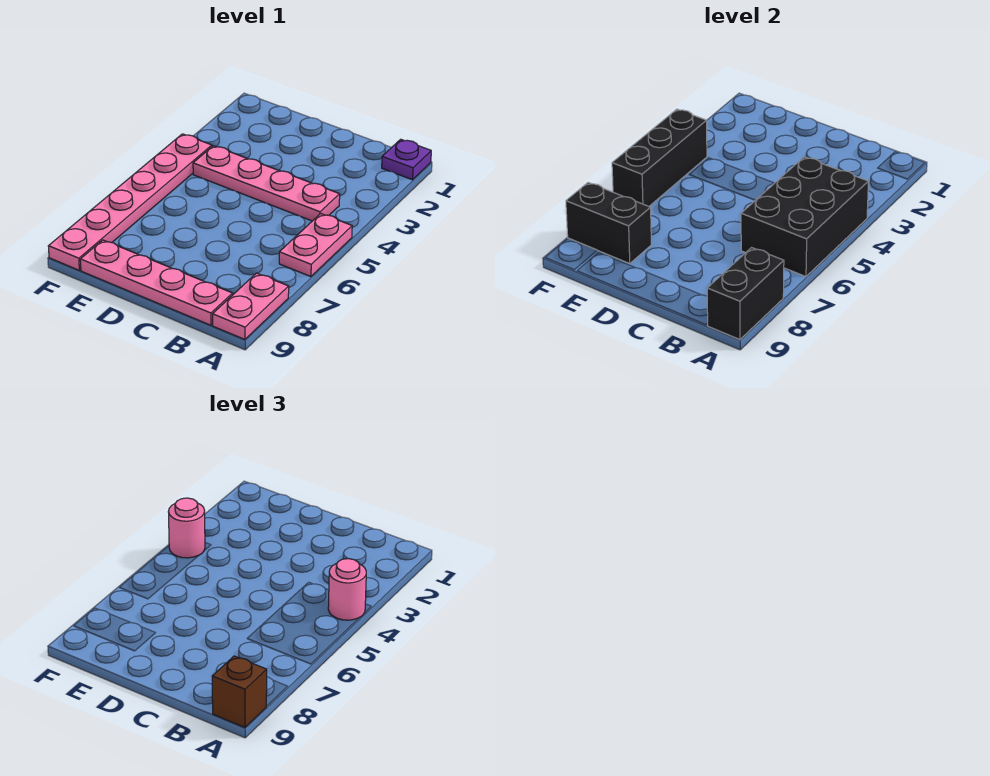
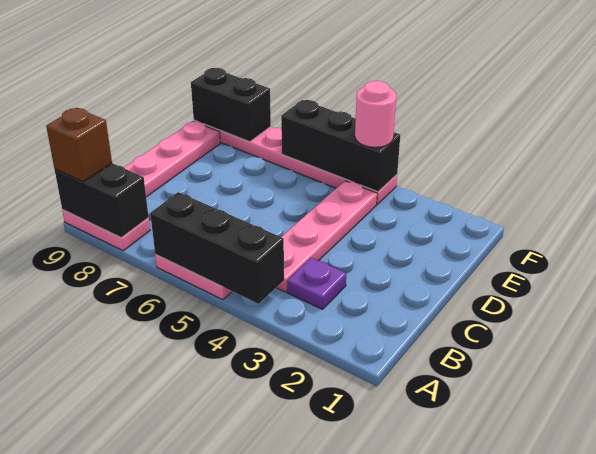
purple 1x1 plate [382,139,431,180] -> purple 1x1 plate moved to [287,258,346,309]
black 2x3 brick [741,157,868,277] -> black 1x3 brick [150,192,284,304]
pink 1x1 round brick [328,559,366,620] -> none
black 1x2 brick [566,183,651,264] -> black 1x2 brick turned to [191,68,271,142]

